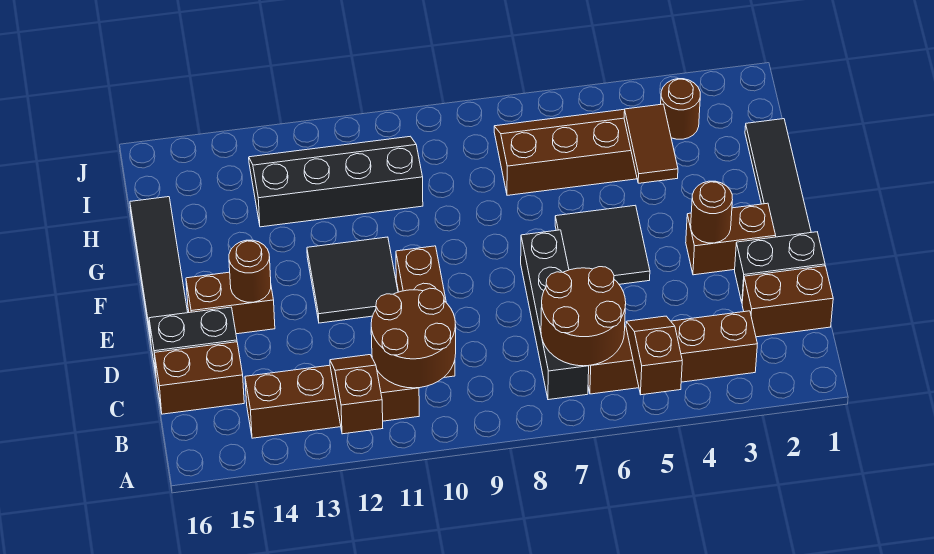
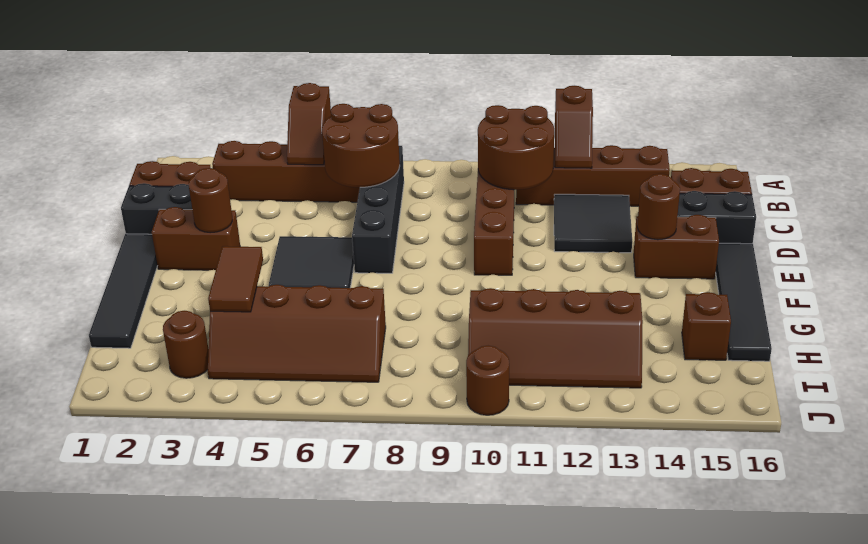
black 2x2 tile [307,237,398,323] -> black 2x2 tile moved to [554,194,632,253]
black 2x4 slope [249,136,423,227] -> brown 2x4 slope [468,288,643,388]
none -> brown 1x1 brick [682,292,731,360]
none -> brown 1x1 round brick [466,346,509,415]

